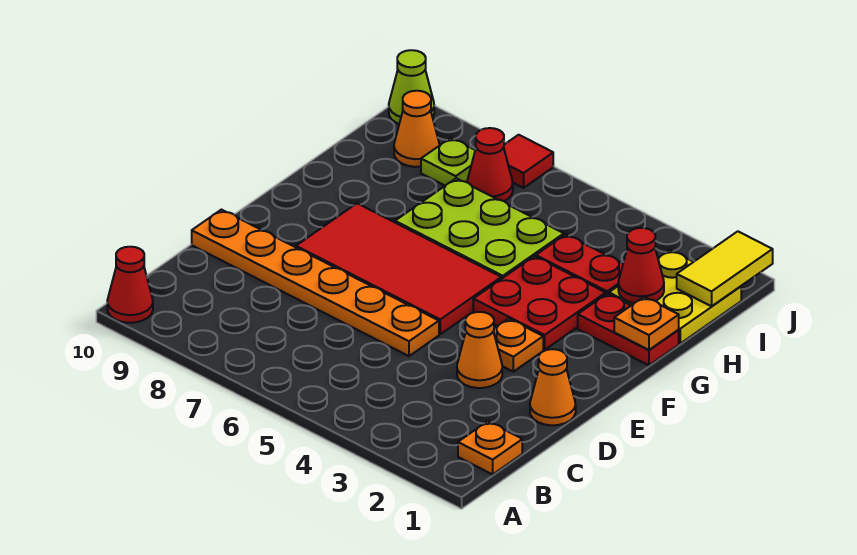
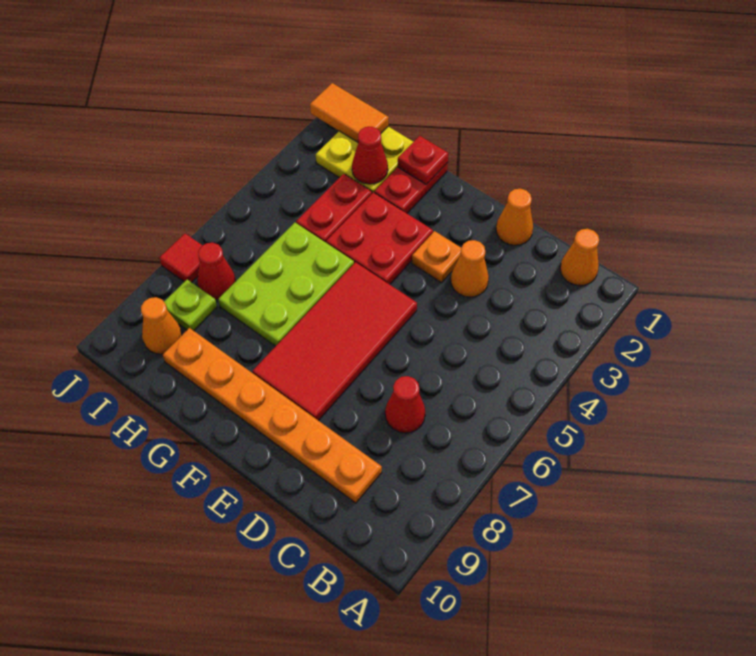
red 1x1 cone [107,247,153,323] -> red 1x1 cone moved to [385,376,425,433]
orange 1x1 plate [458,421,522,474] -> orange 1x1 cone [560,229,599,286]
orange 1x6 plate [192,210,439,356] -> orange 1x6 plate turned to [163,328,382,503]
orange 1x1 plate [614,297,679,350] -> red 1x1 plate [398,136,449,185]
yellow 1x2 tile [677,231,773,306] -> orange 1x2 tile [310,83,389,142]
lime 1x1 cone [389,50,434,124] -> none

